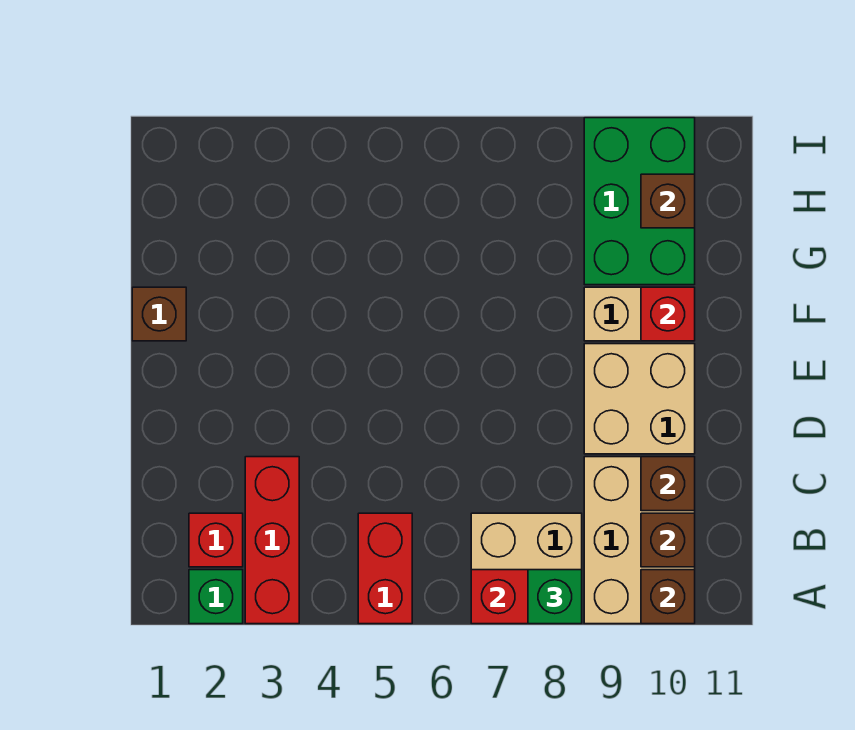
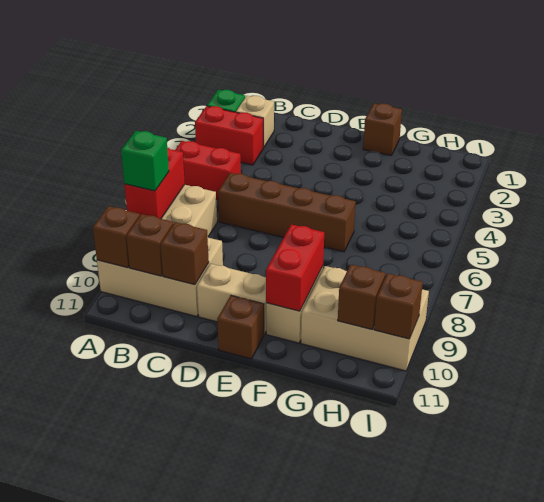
red 1x3 brick [245,457,299,624] -> red 1x2 brick [195,106,263,165]
red 1x1 brick [189,513,243,567] -> tan 1x1 brick [236,96,274,147]
none -> brown 1x4 brick [218,173,356,252]
tan 2x2 brick [584,344,695,454] -> tan 1x2 brick [197,264,266,334]
none -> brown 1x1 brick [217,296,264,359]
red 1x1 brick [641,287,695,341] -> red 1x2 brick [266,224,324,311]
green 2x3 brick [584,118,695,285] -> tan 2x3 brick [301,266,429,371]
none -> brown 1x1 brick [374,273,423,339]

